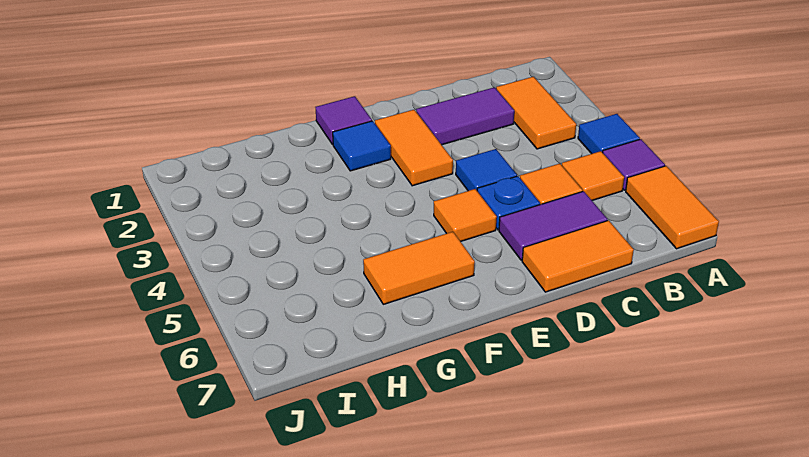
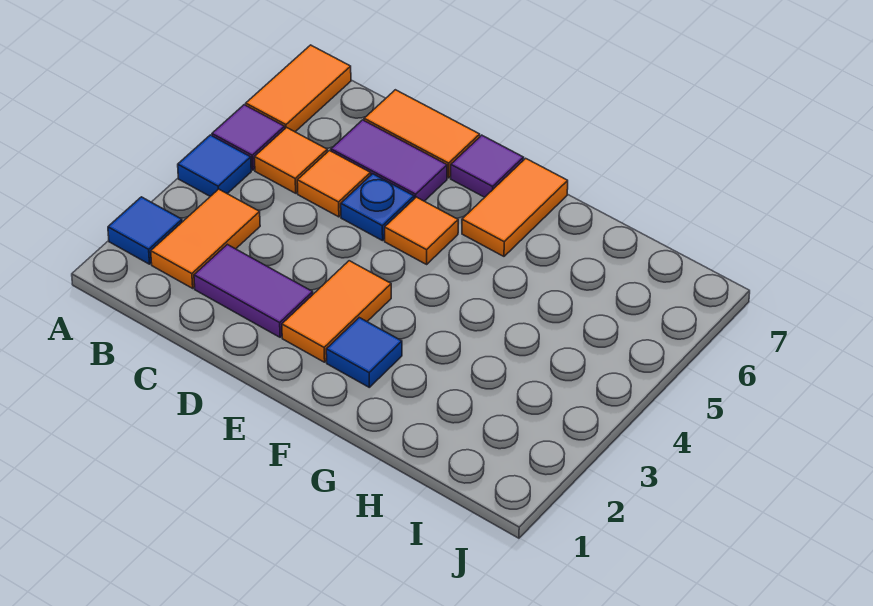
blue 1x1 tile [456,149,517,191] -> blue 1x1 tile moved to [108,197,182,264]
purple 1x1 tile [315,96,372,145] -> purple 1x1 tile moved to [451,135,524,197]
orange 1x2 tile [363,232,475,304] -> orange 1x2 tile turned to [462,158,568,256]

